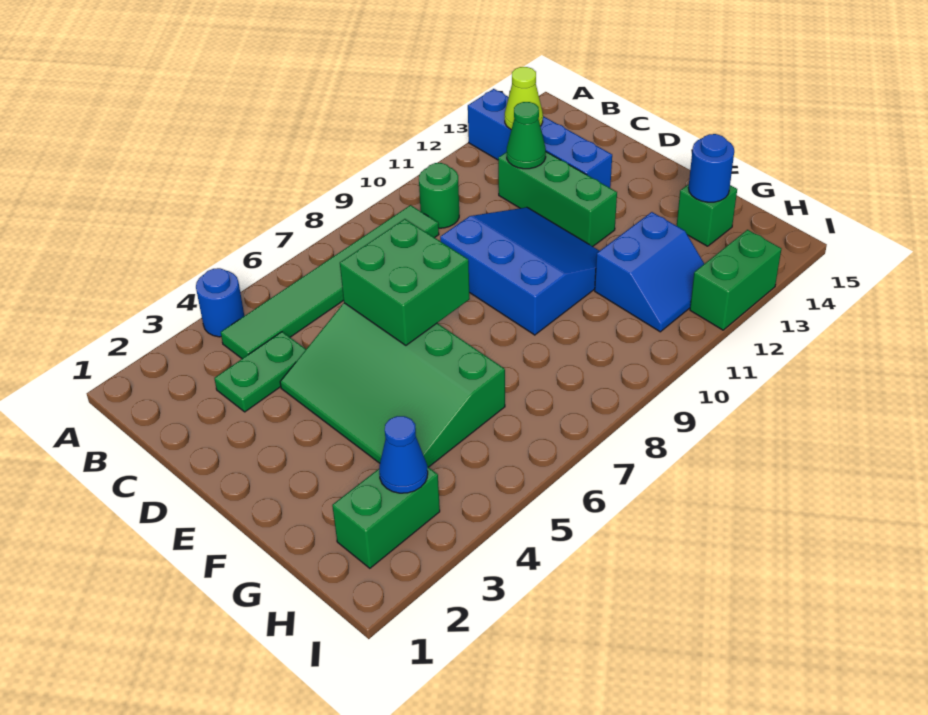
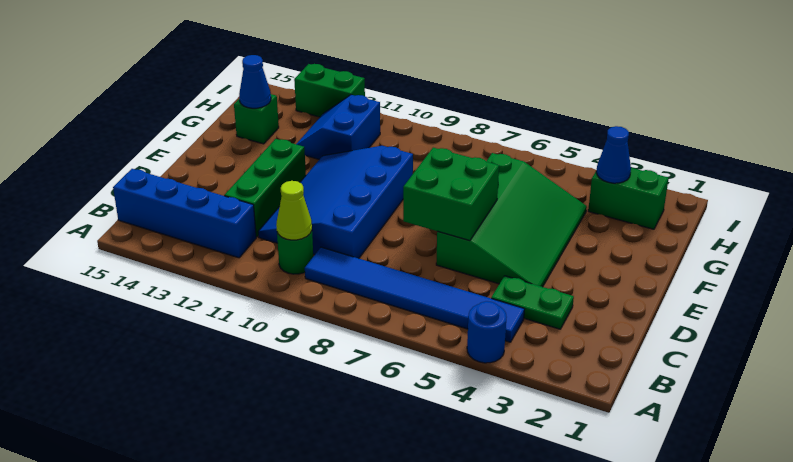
blue 1x4 brick [468,89,612,188] -> blue 1x4 brick turned to [113,169,256,258]
green 1x6 tile [221,205,439,359] -> blue 1x6 tile [305,247,525,342]
lime 1x1 cone [505,67,543,129] -> lime 1x1 cone moved to [276,181,312,240]
green 1x1 cone [507,102,546,169] -> none
blue 3x3 slope [440,207,599,335] -> blue 3x4 slope [258,146,413,258]
blue 2x2 slope [595,212,704,332] -> blue 2x2 slope turned to [296,95,380,159]
blue 1x1 round brick [688,134,734,202] -> blue 1x1 cone [239,55,271,108]

